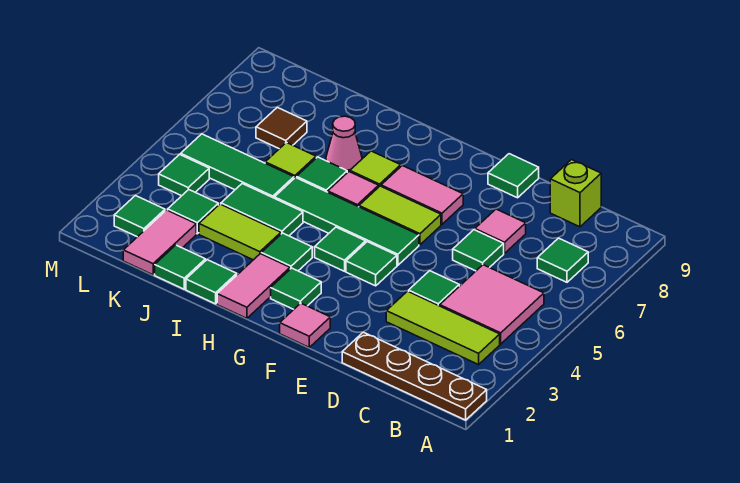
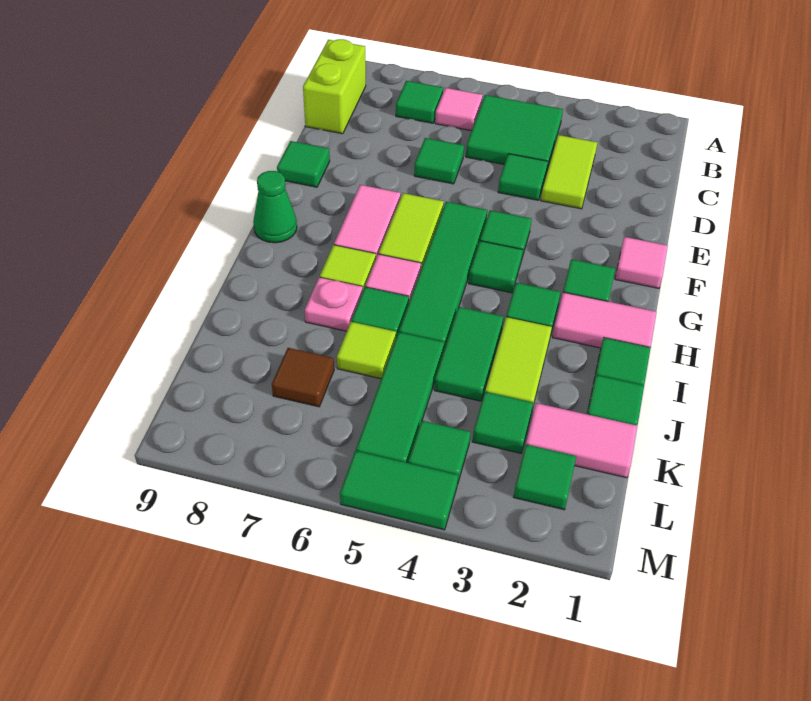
brown 1x4 plate [342,332,487,420] -> none
lime 1x3 tile [386,291,500,365] -> lime 1x2 tile [541,135,597,209]
pink 2x2 tile [440,265,544,344] -> green 2x2 tile [466,95,563,169]
lime 1x1 brick [550,160,601,227] -> lime 1x2 brick [303,39,366,134]
pink 1x1 tile [475,209,526,253] -> pink 1x1 tile moved to [435,88,483,131]
none -> green 1x1 cone [253,171,297,243]
pink 1x1 cone [326,116,362,173] -> pink 1x1 plate [305,277,363,331]
none -> green 1x2 tile [340,451,458,530]

